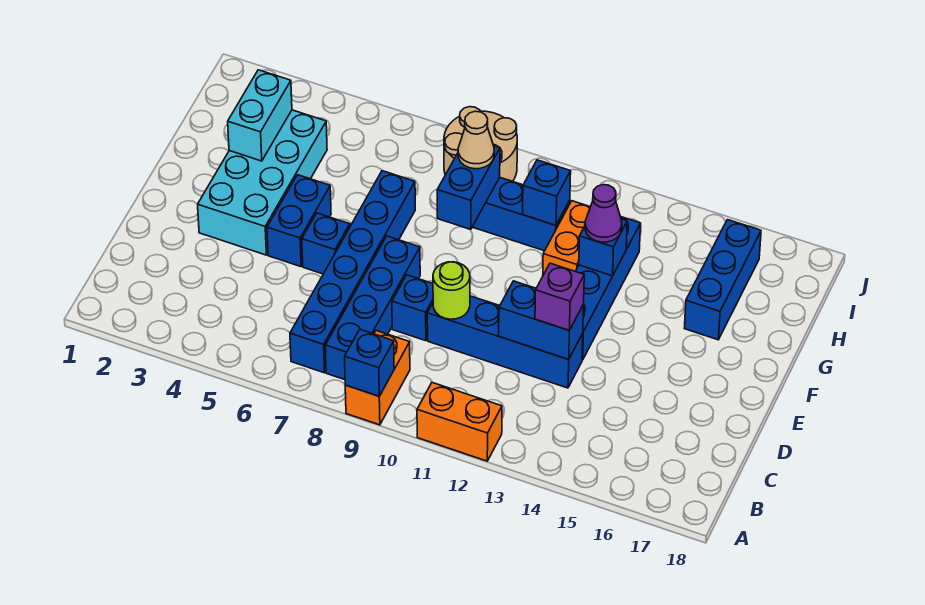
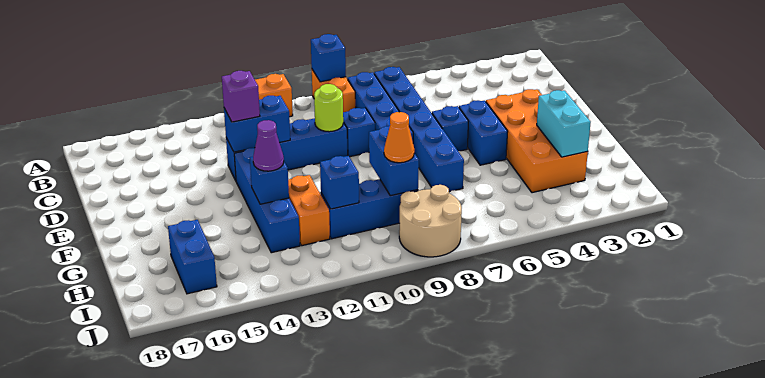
cyan 2x4 brick [198,110,327,255] -> orange 2x4 brick [486,89,588,193]
blue 1x3 brick [684,220,761,340] -> blue 1x2 brick [168,220,217,294]
tan 1x1 cone [458,111,494,169] -> orange 1x1 cone [384,112,414,163]

